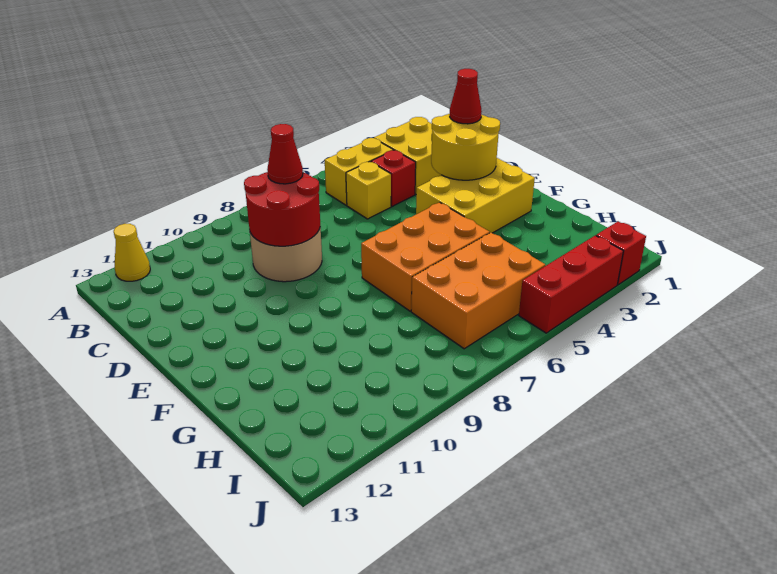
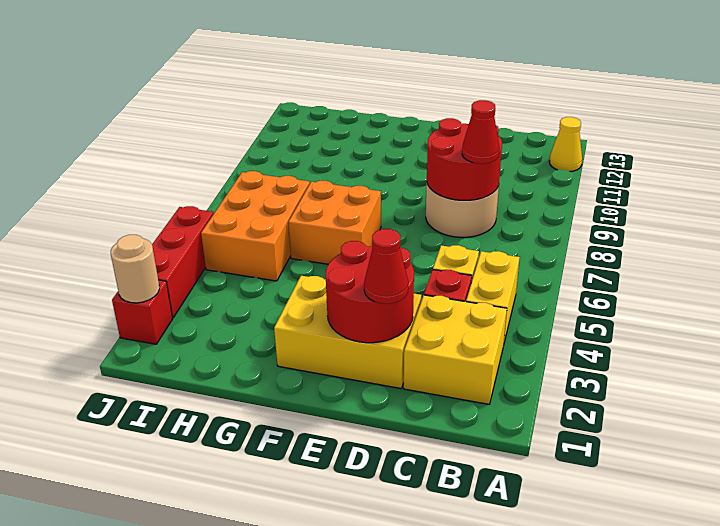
yellow 2x2 round brick [431,114,500,180] -> red 2x2 round brick [326,241,414,343]
yellow 2x3 brick [416,158,535,233] -> yellow 2x3 brick turned to [274,276,421,388]
orange 2x3 brick [361,202,490,311] -> orange 2x2 brick [288,181,381,264]
none -> tan 1x1 round brick [111,235,159,303]

